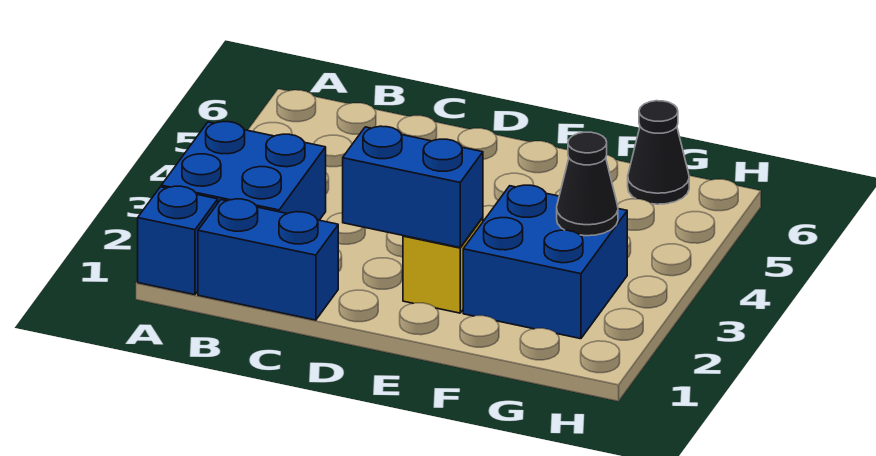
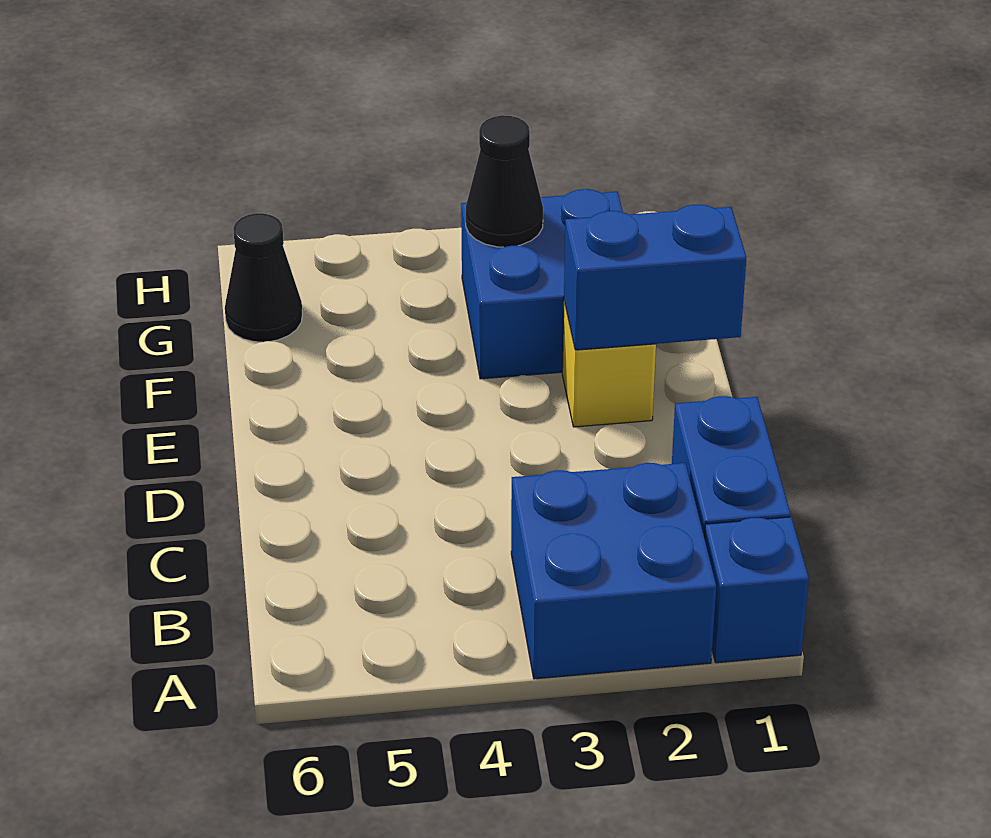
blue 1x2 brick [343,126,483,247] -> blue 1x2 brick turned to [564,205,746,350]

